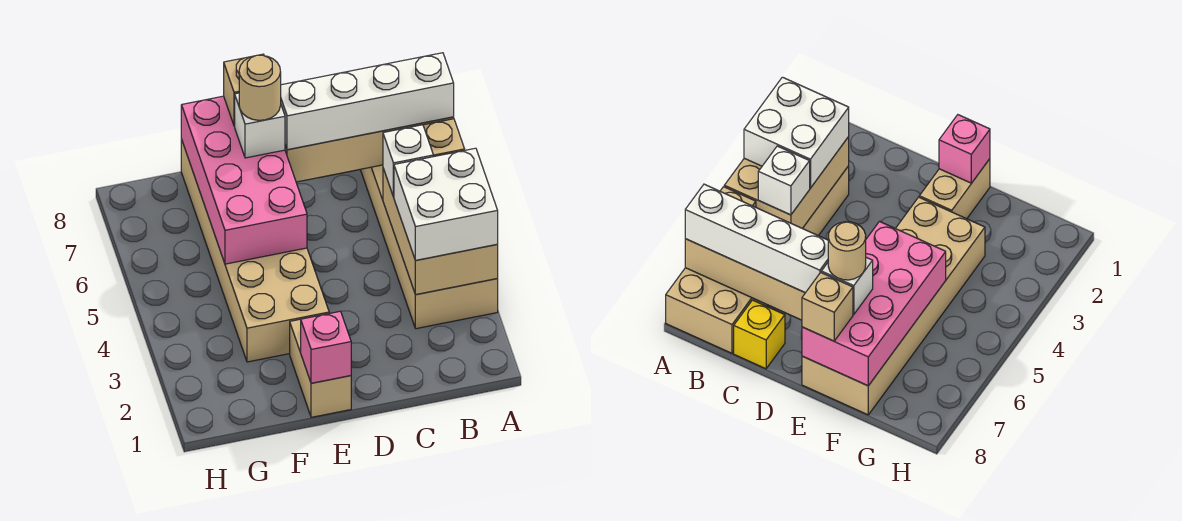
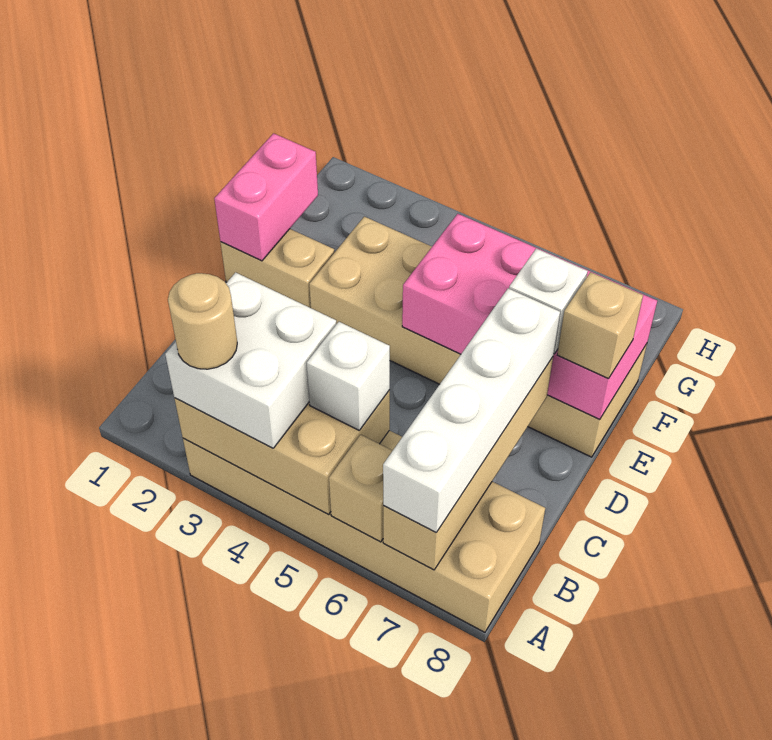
yellow 1x1 brick [734,300,785,369] -> none
pink 1x1 brick [301,311,351,383] -> pink 1x2 brick [214,133,318,261]
tan 1x1 round brick [239,55,281,120] -> tan 1x1 round brick moved to [168,273,237,369]

